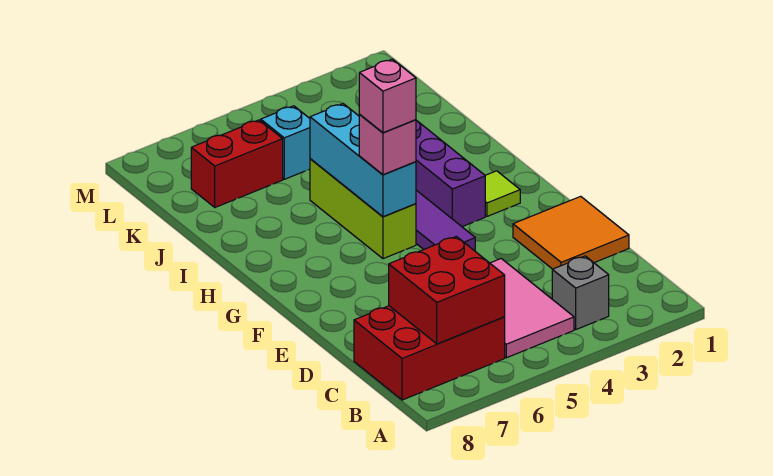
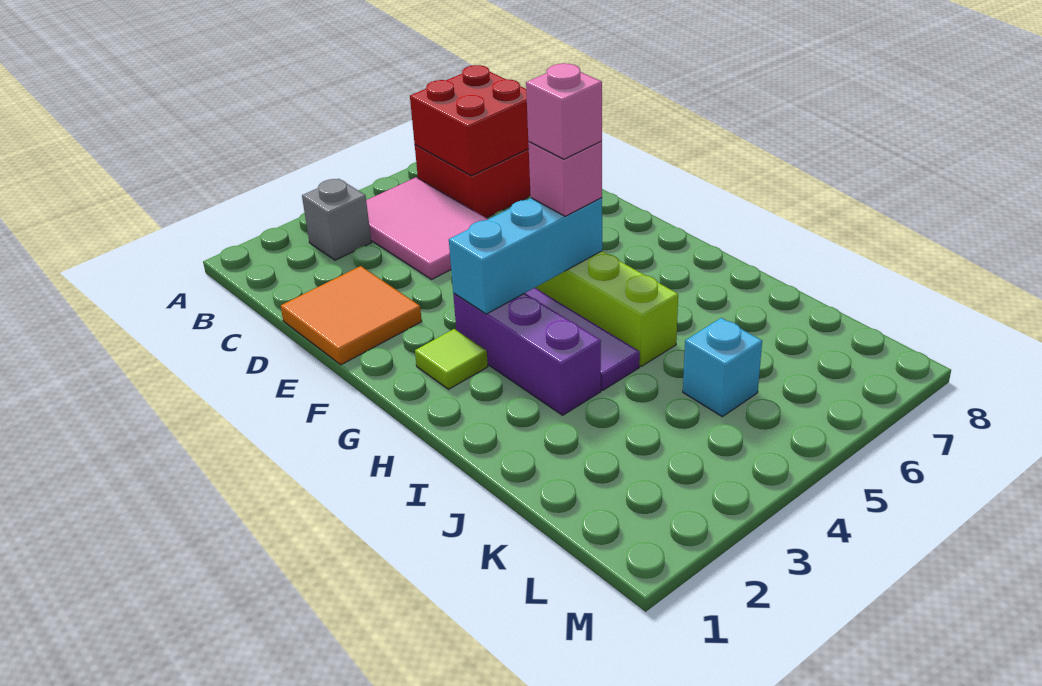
cyan 1x3 brick [310,104,416,217] -> cyan 1x3 brick turned to [449,198,602,314]
red 1x2 brick [191,120,283,207] -> none

